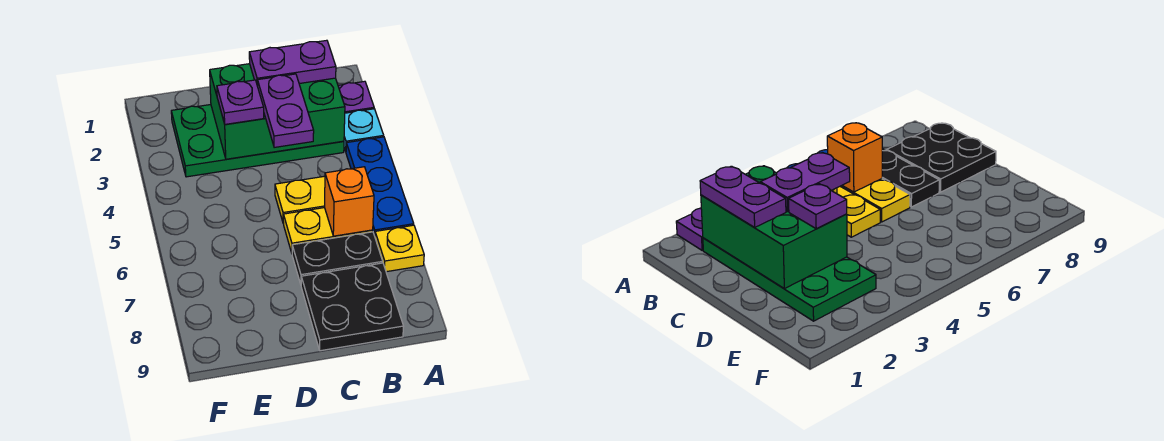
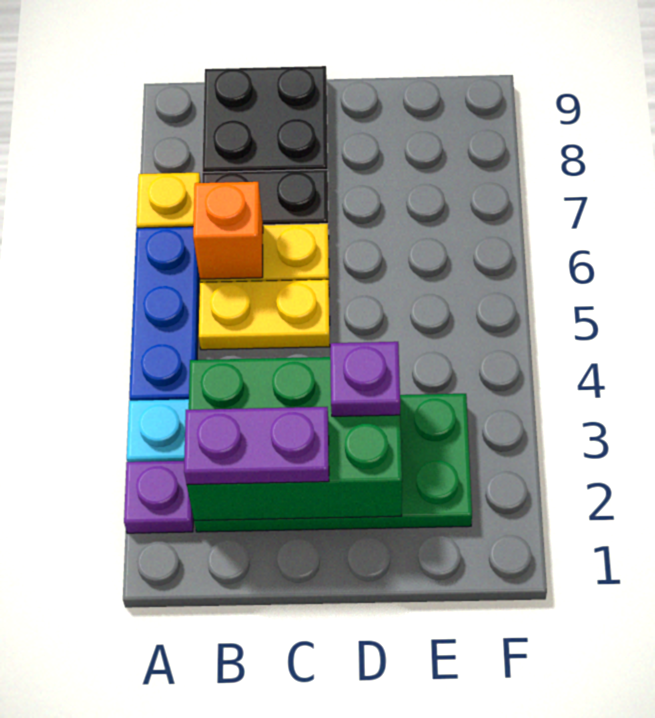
purple 1x2 plate [258,74,314,148] -> none

